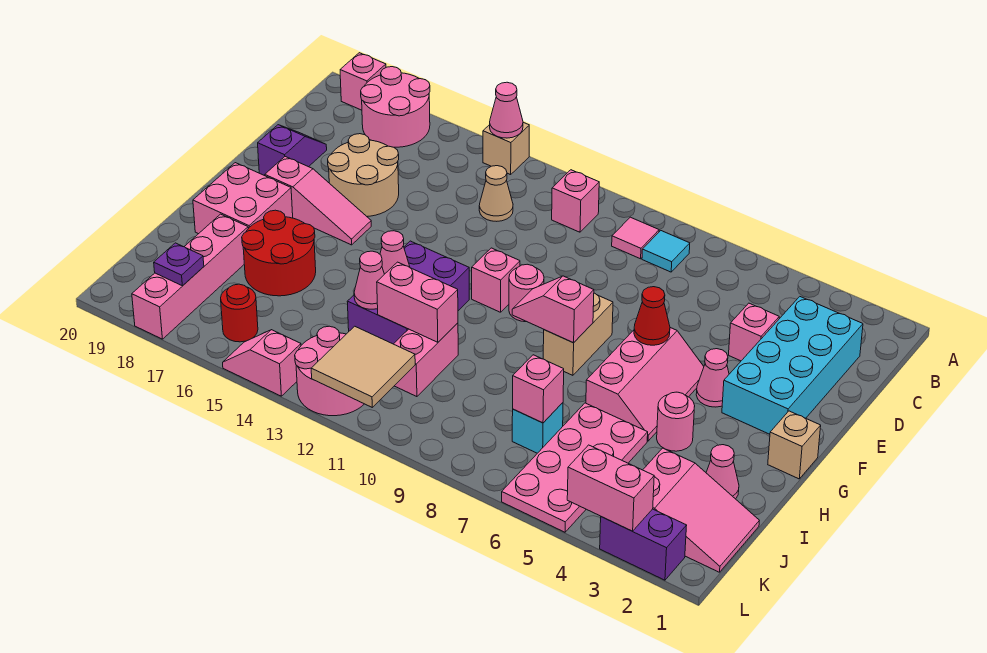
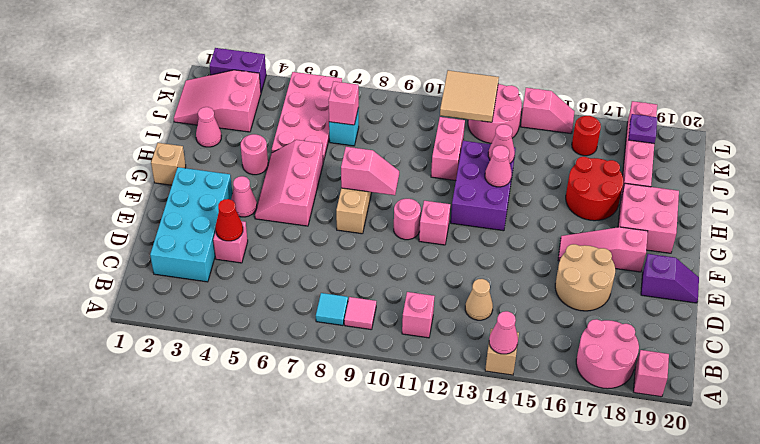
purple 1x2 slope [258,125,327,176] -> purple 1x2 slope turned to [641,254,699,303]
red 1x1 cone [634,287,670,345] -> red 1x1 cone moved to [216,199,243,241]
pink 1x2 brick [377,262,458,342] -> none
pink 1x2 brick [567,445,654,531] -> none

